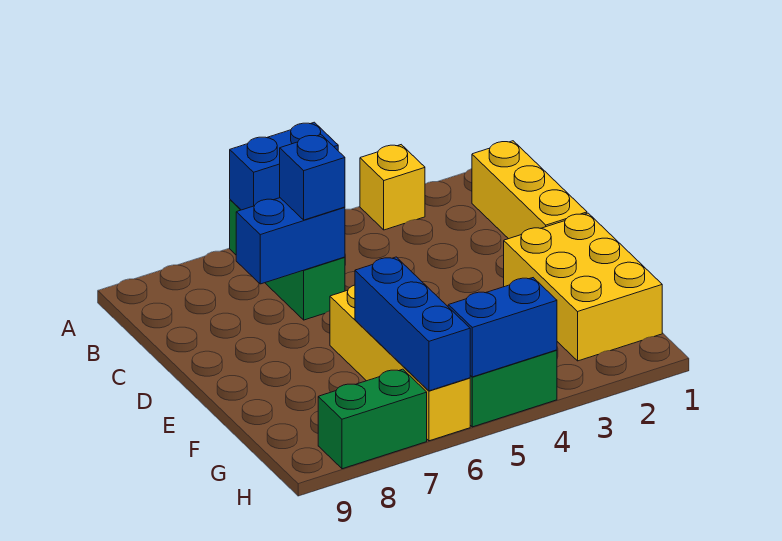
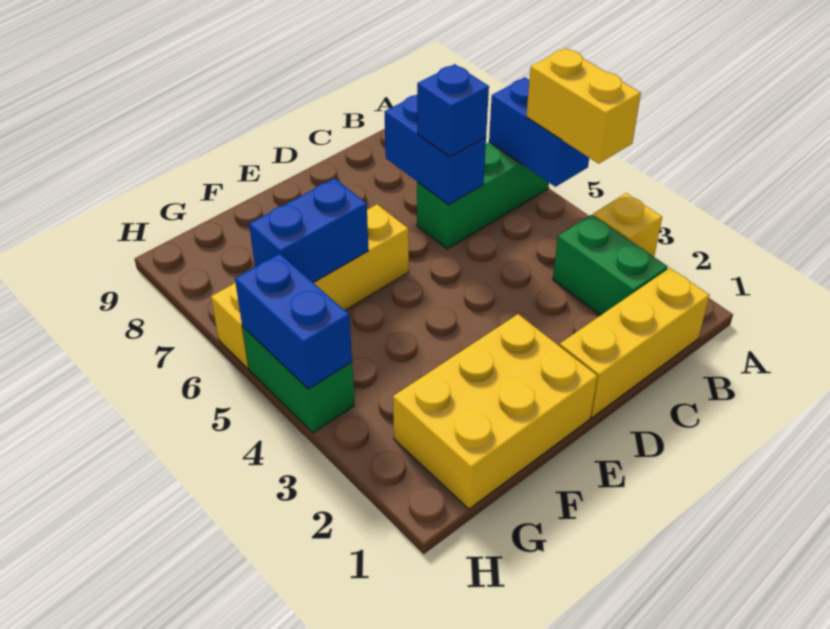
none -> yellow 1x2 brick [526,48,641,164]
blue 1x3 brick [355,257,470,391] -> blue 1x2 brick [249,178,369,283]
green 1x2 brick [318,369,427,469] -> green 1x2 brick moved to [553,215,668,315]

